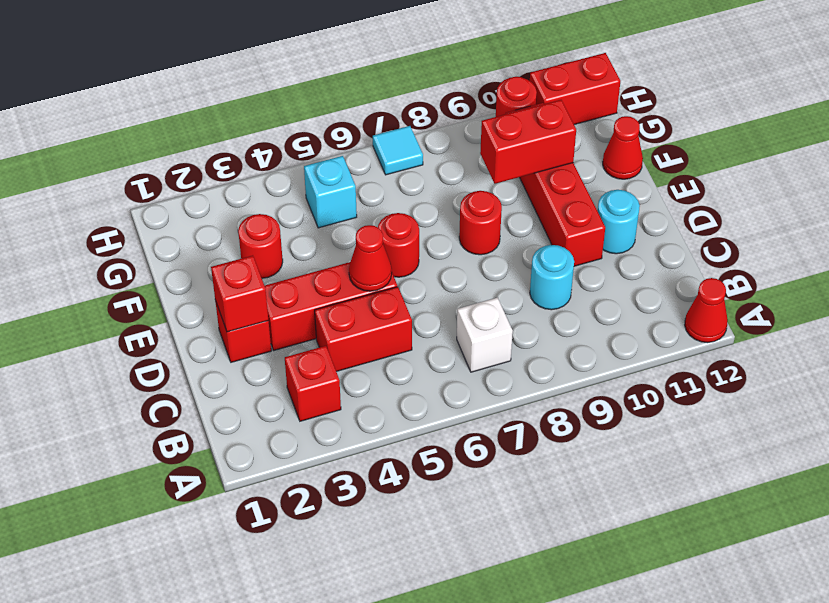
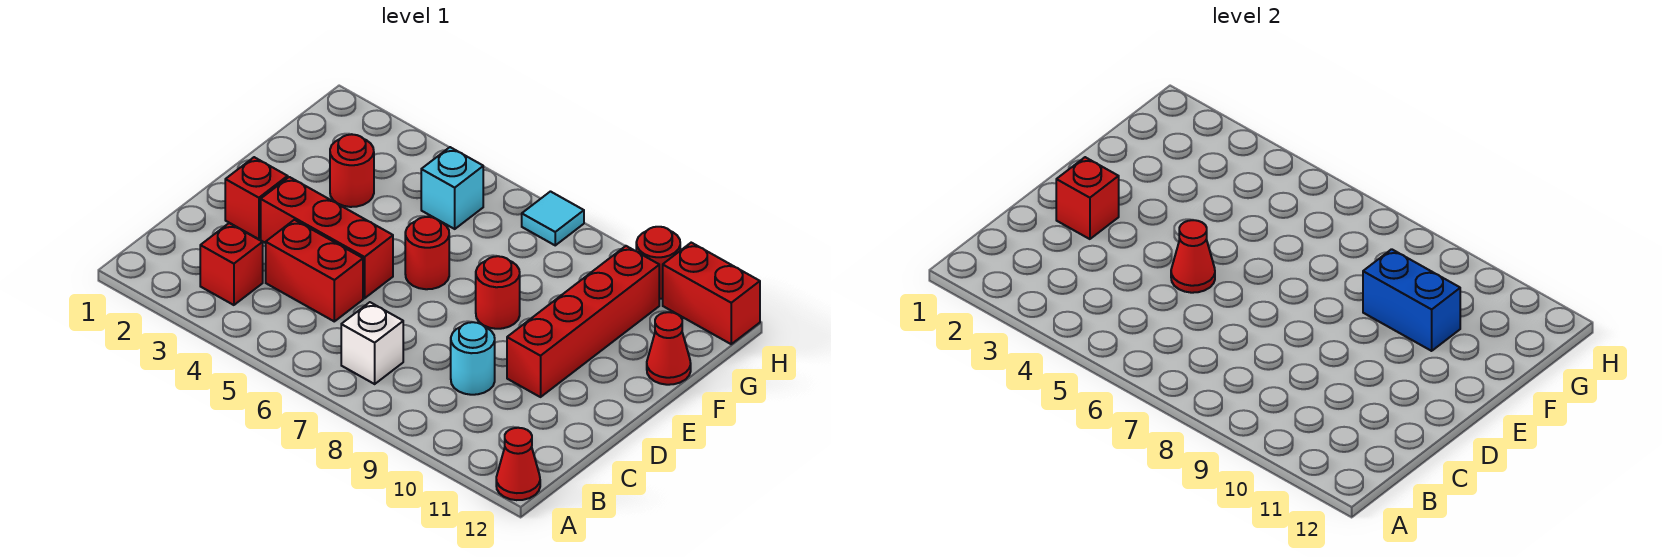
cyan 1x1 round brick [598,190,640,254] -> none
red 1x2 brick [480,100,576,184] -> blue 1x2 brick [1363,249,1460,351]

